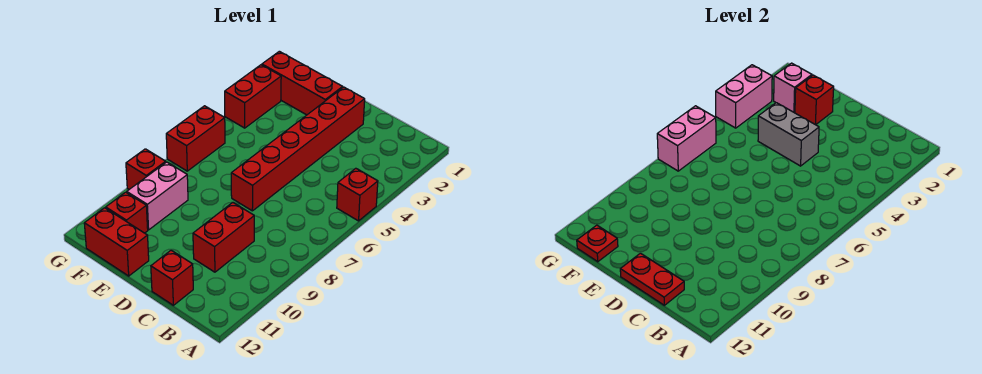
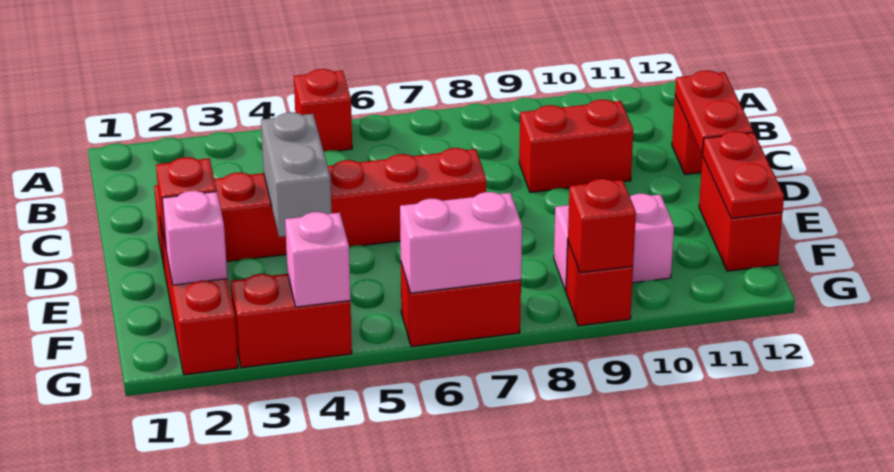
red 1x1 brick [106,192,148,233] -> red 1x1 brick moved to [568,179,636,273]
red 1x1 plate [577,225,618,262] -> red 1x2 plate [703,131,784,219]
pink 1x2 brick [716,65,772,128] -> pink 1x1 brick [285,212,350,307]

